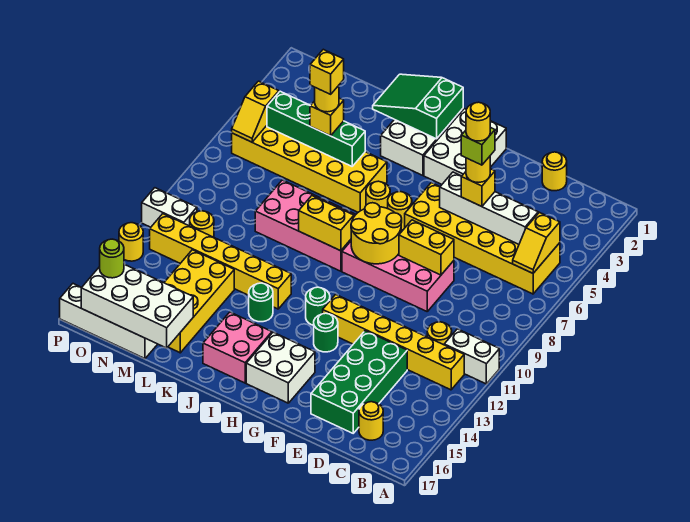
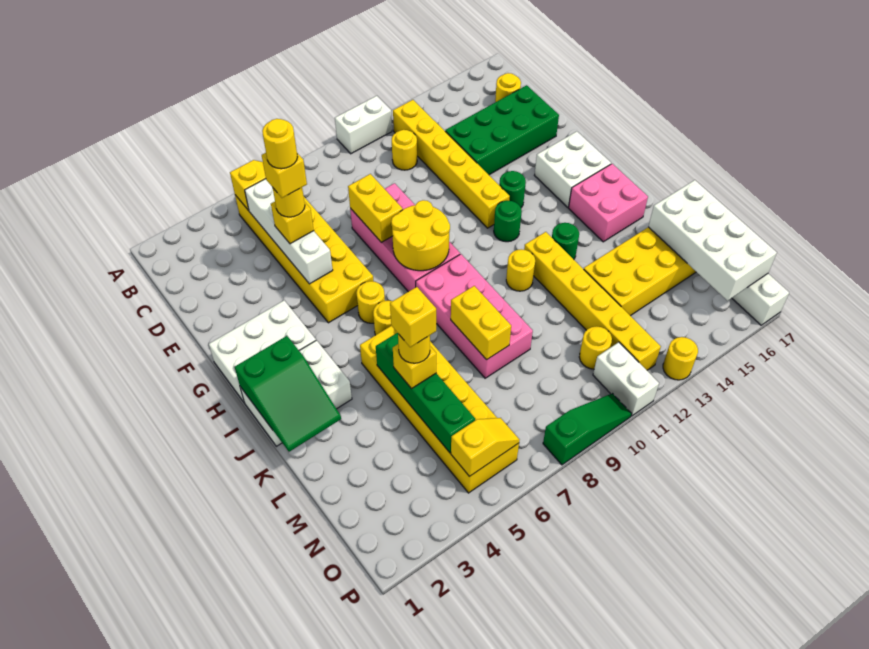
white 1x2 brick [444,329,499,384] -> white 1x2 brick turned to [335,96,392,154]
yellow 1x1 round brick [542,152,567,191] -> yellow 1x1 round brick moved to [506,249,535,291]
lime 1x1 brick [461,127,495,165] -> yellow 1x1 brick [262,153,307,198]
yellow 1x2 brick [299,196,354,251] -> yellow 1x2 brick moved to [451,286,511,360]
lime 1x1 round brick [100,239,124,278] -> none
none -> green 1x3 slope [543,393,632,465]

